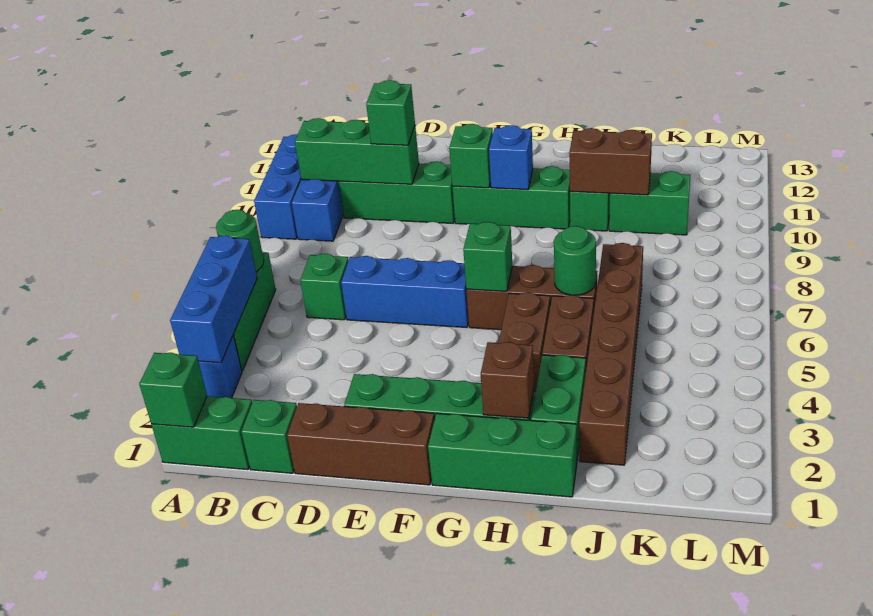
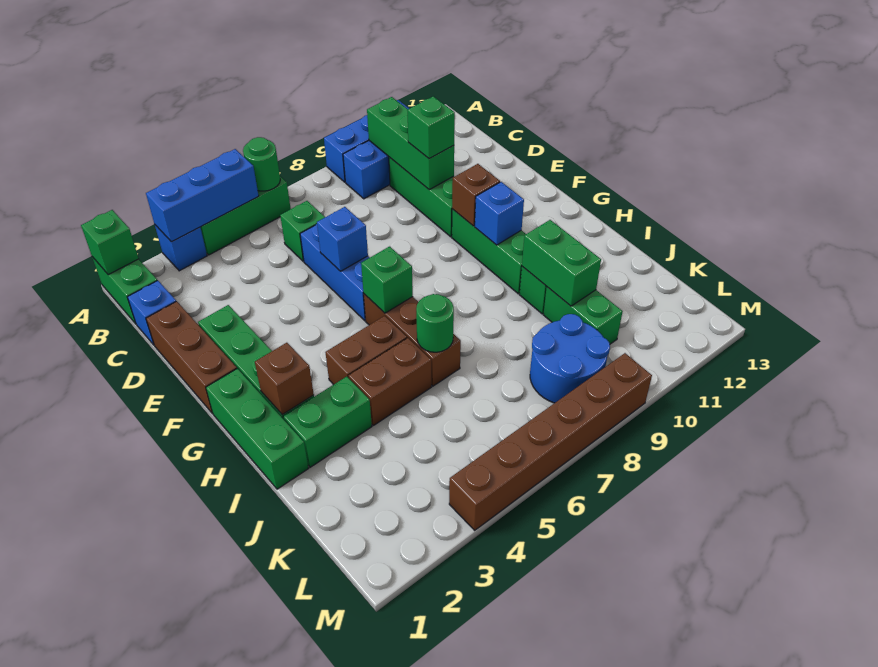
green 1x1 brick [241,400,297,473] -> blue 1x1 brick [128,280,176,345]
none -> blue 1x1 brick [317,207,368,271]
green 1x1 brick [449,124,493,188] -> brown 1x1 brick [452,164,500,226]
brown 1x2 brick [570,128,652,195] -> green 1x2 brick [522,220,601,306]
brown 1x6 brick [579,243,643,465] -> brown 1x6 brick moved to [449,353,652,530]
none -> blue 2x2 round brick [530,314,610,403]

